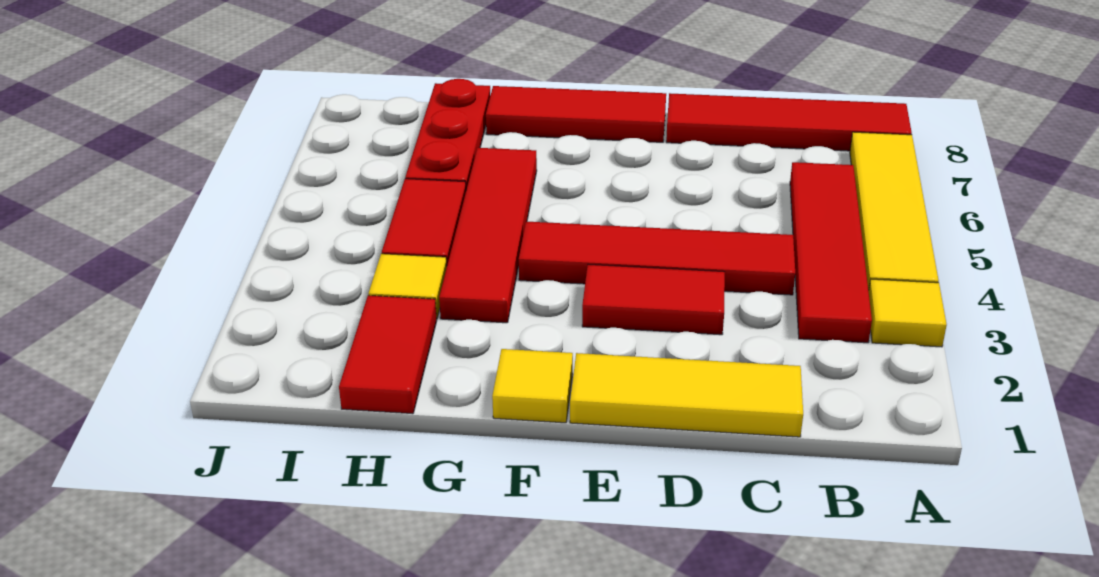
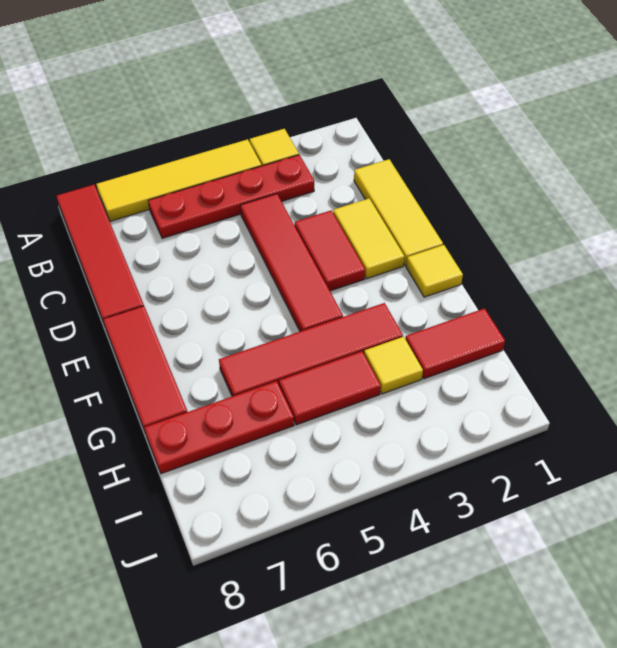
red 1x4 tile [790,162,872,343] -> red 1x4 plate [148,155,314,238]
none -> yellow 1x2 tile [333,198,405,279]

